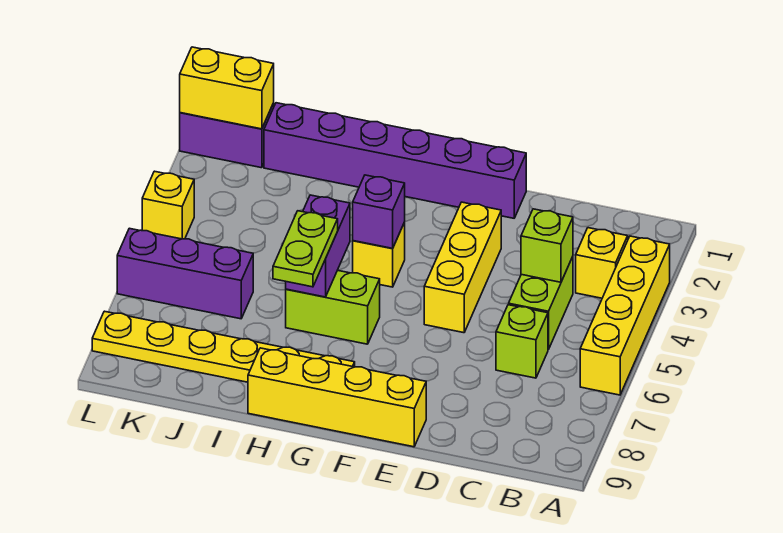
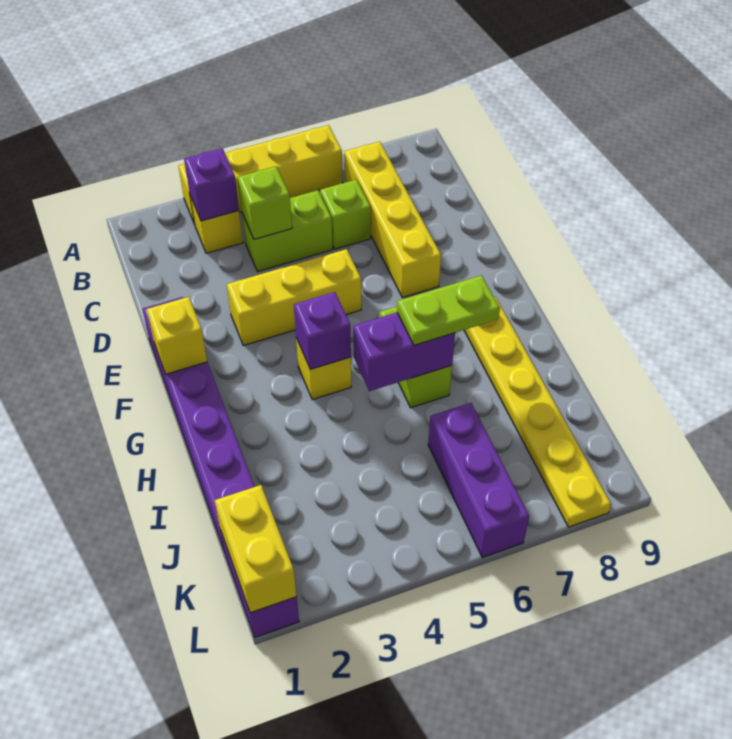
none -> purple 1x1 brick [184,148,239,221]
yellow 1x4 brick [248,348,426,447] -> yellow 1x4 brick moved to [344,142,441,298]
yellow 1x1 brick [142,171,194,239] -> yellow 1x1 brick moved to [147,297,207,374]

